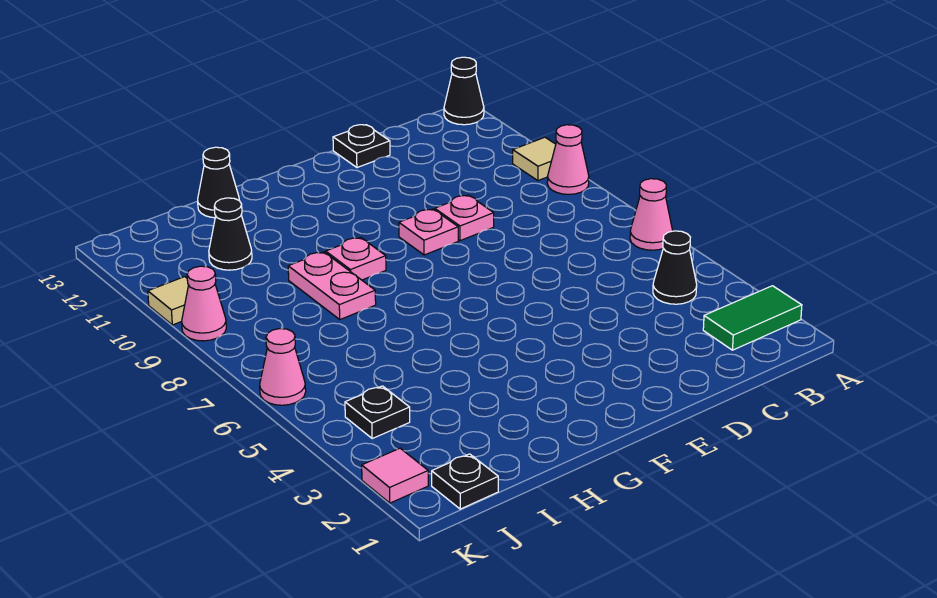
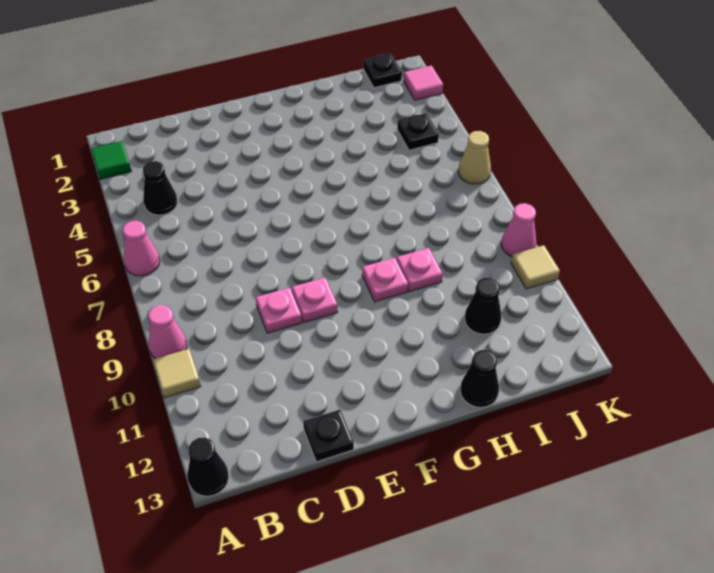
green 1x2 tile [703,286,802,350] -> green 1x1 tile [91,141,131,179]
pink 1x2 plate [288,252,376,319] -> pink 1x1 plate [397,248,443,292]
pink 1x1 cone [260,329,306,405] -> tan 1x1 cone [458,131,491,184]

